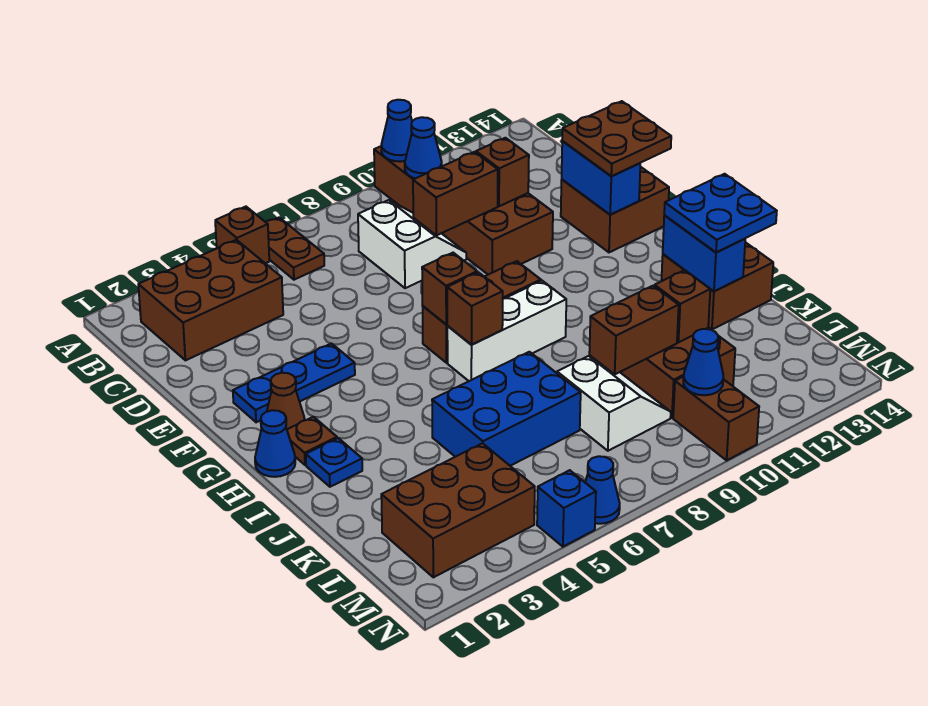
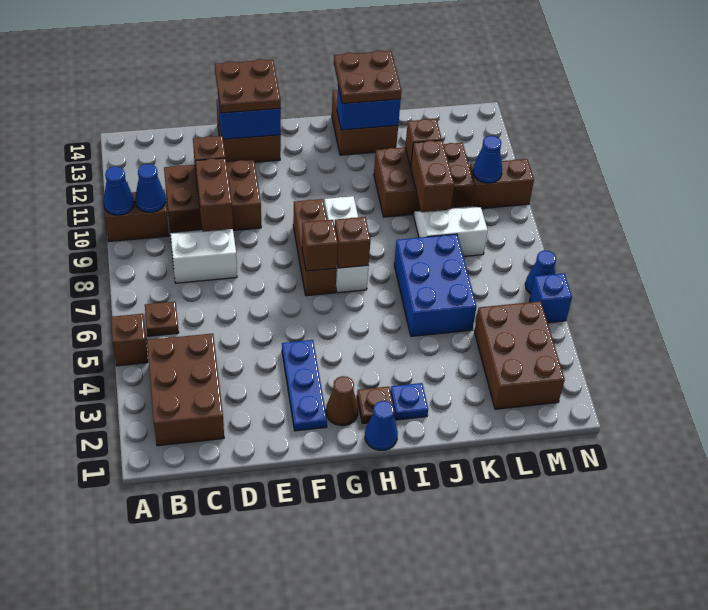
brown 1x2 plate [266,218,324,280] -> brown 1x1 plate [145,302,179,336]
blue 2x2 plate [664,174,777,253] -> brown 2x2 plate [334,51,401,104]

